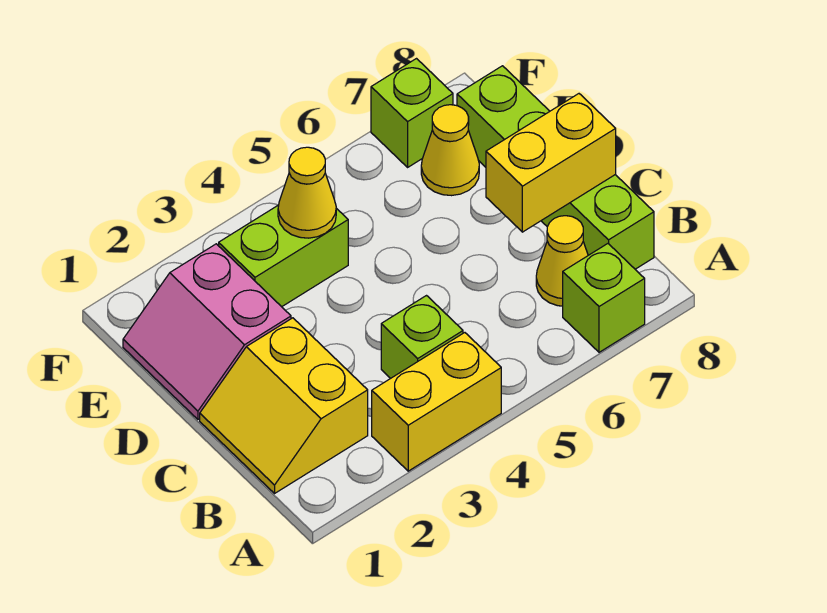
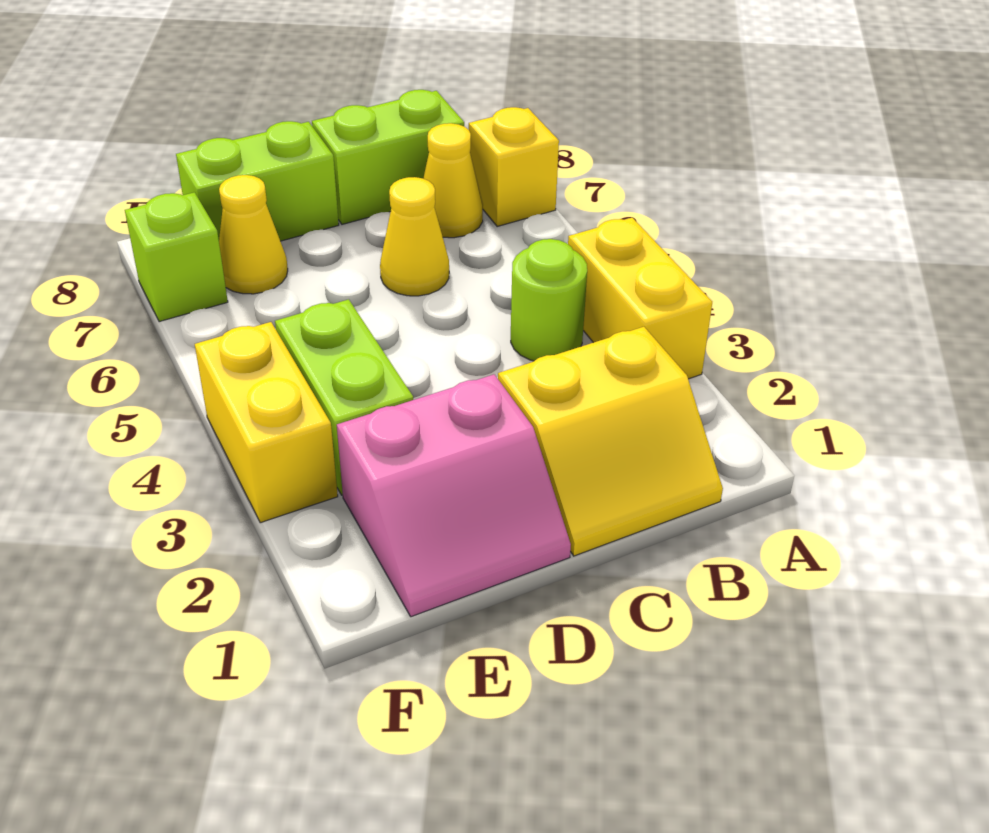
lime 1x1 brick [563,244,645,352] -> yellow 1x1 brick [469,107,559,226]
lime 1x1 brick [381,296,463,378] -> lime 1x1 round brick [511,239,587,361]
yellow 1x2 brick [486,94,616,232] -> yellow 1x2 brick moved to [195,322,338,523]
yellow 1x1 cone [278,147,336,238] -> yellow 1x1 cone moved to [380,177,449,296]

